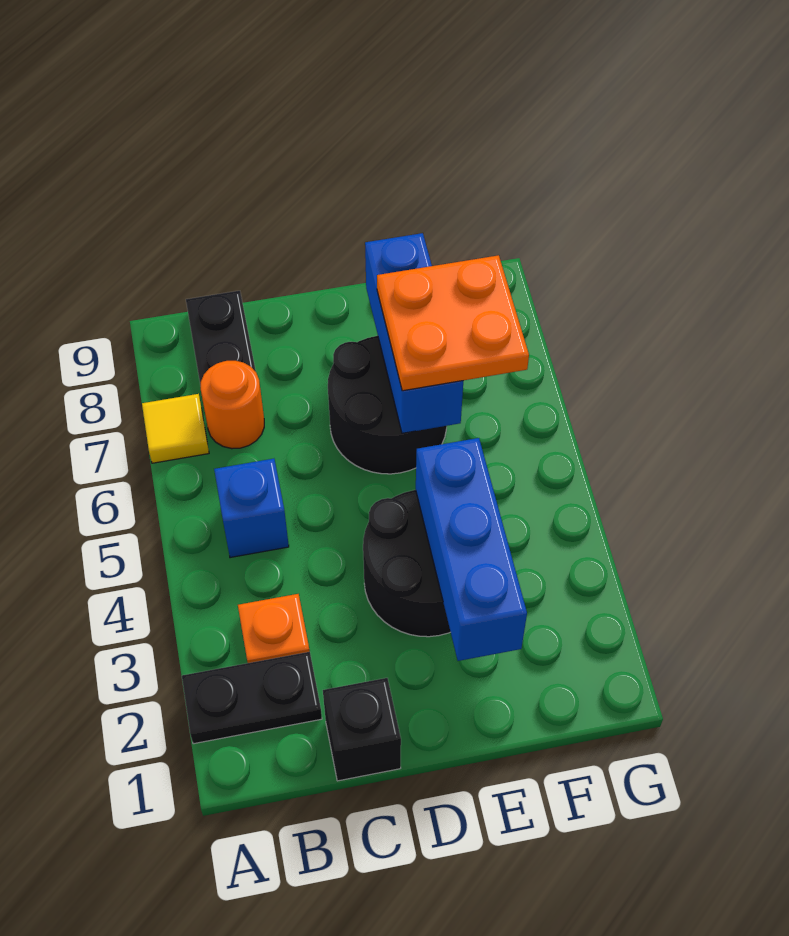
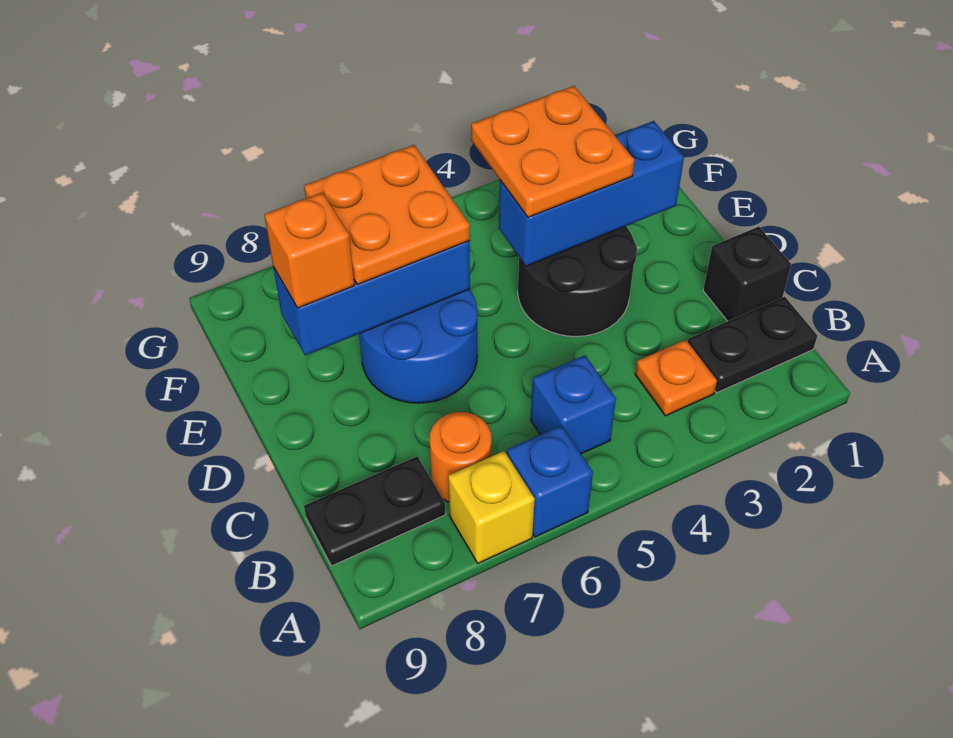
black 1x2 plate [182,652,322,744] -> black 1x2 plate turned to [688,297,817,393]
none -> blue 1x1 brick [507,426,593,537]
yellow 1x1 tile [142,394,209,463] -> yellow 1x1 brick [448,451,535,563]
black 2x2 round brick [328,336,447,474] -> blue 2x2 round brick [359,289,477,403]
none -> orange 2x2 plate [471,86,634,217]
none -> orange 1x1 brick [264,193,354,308]

